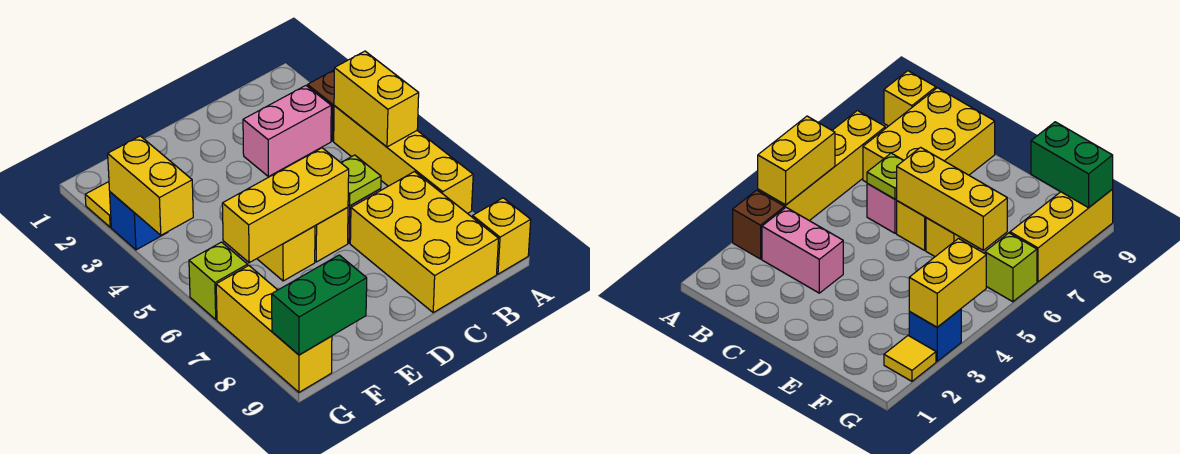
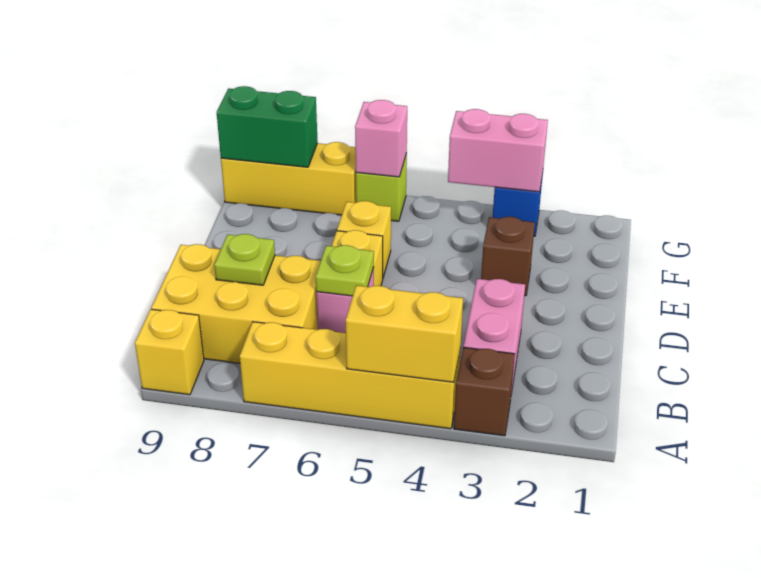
none -> lime 1x1 plate [214,234,275,285]
yellow 1x3 brick [222,148,349,263] -> none
none -> brown 1x1 brick [481,217,535,296]
green 1x2 brick [272,255,367,355] -> green 1x2 brick turned to [217,86,318,167]
yellow 1x1 tile [85,182,111,227] -> none
yellow 1x2 brick [108,136,193,235] -> pink 1x2 brick [448,109,548,192]
none -> pink 1x1 brick [355,100,407,177]

